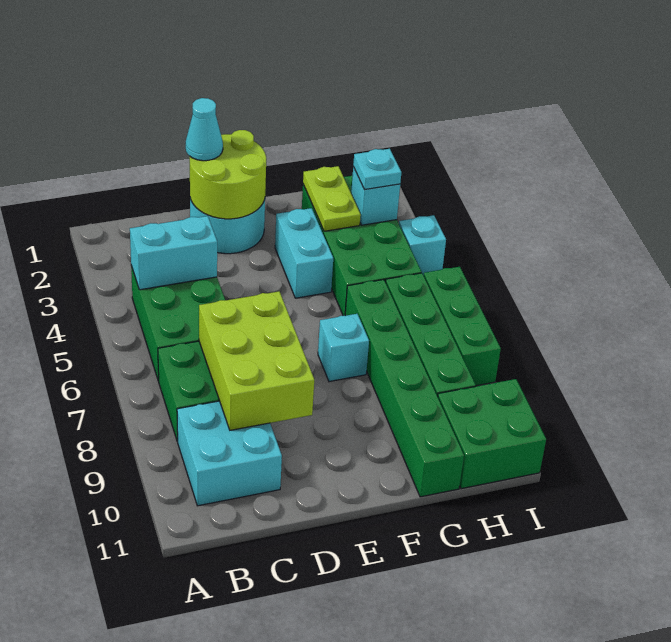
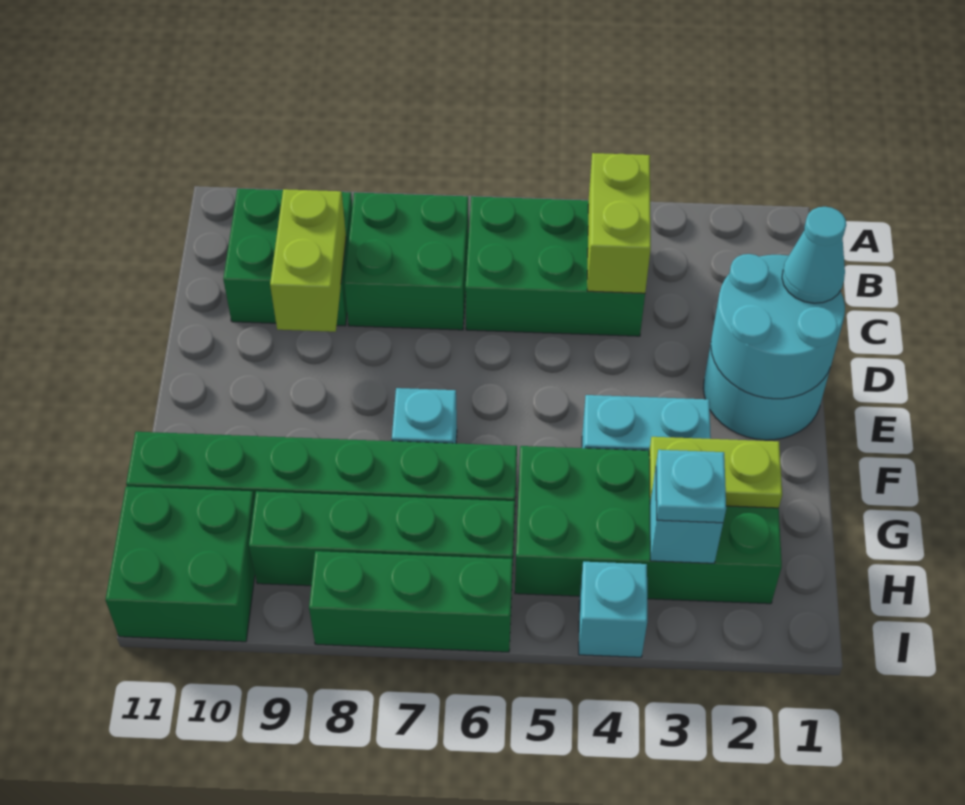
cyan 1x2 brick [130,216,217,290] -> lime 1x2 brick [587,153,651,293]
cyan 2x2 brick [177,401,282,506] -> green 2x2 brick [223,189,352,326]
lime 2x3 brick [199,291,314,430] -> lime 1x2 brick [270,189,346,332]
lime 2x2 round brick [190,130,266,219] -> cyan 2x2 round brick [711,254,845,399]

